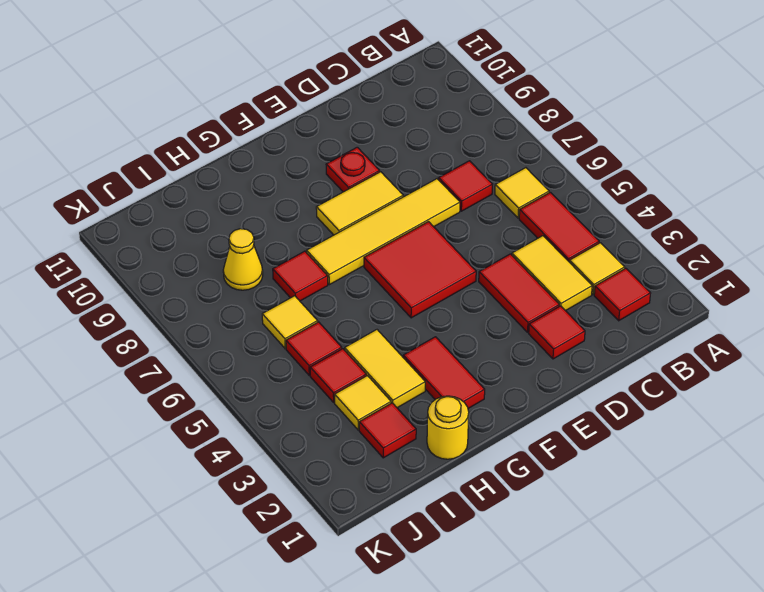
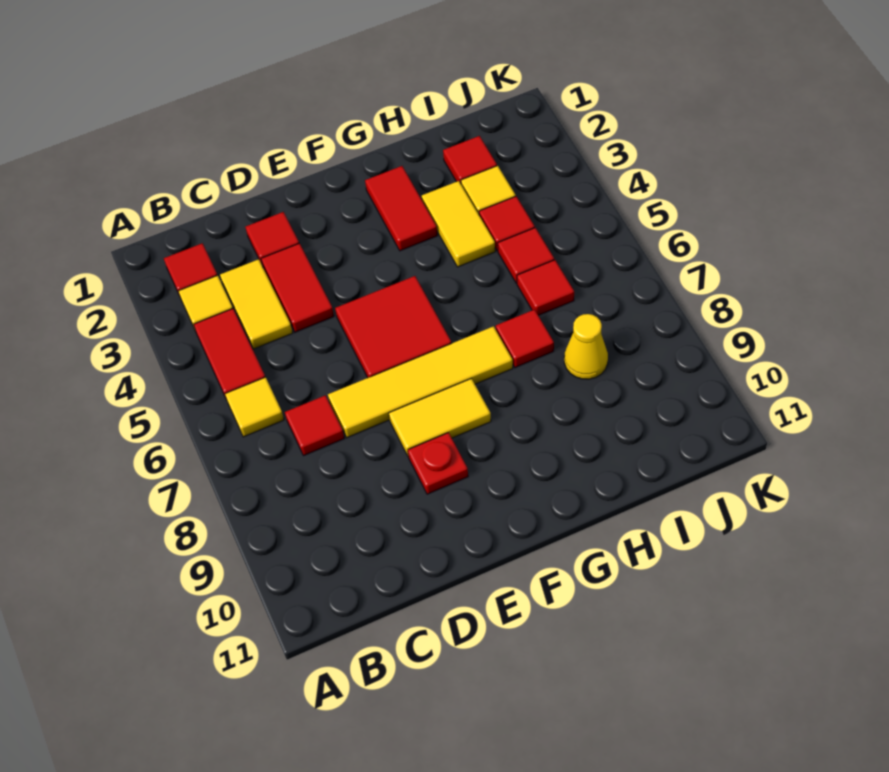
yellow 1x1 round brick [427,396,469,459] -> none
yellow 1x1 tile [262,296,318,349] -> red 1x1 tile [517,260,574,316]

